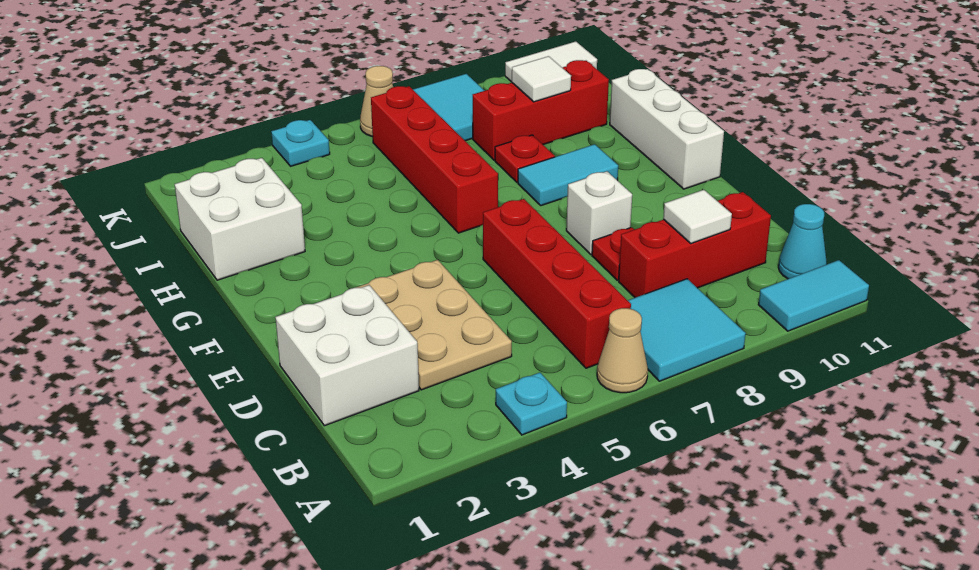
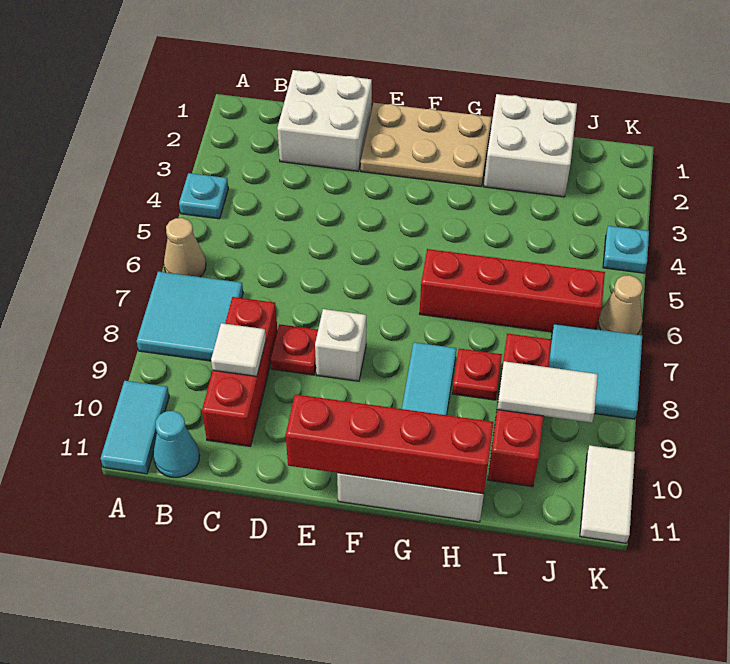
red 1x4 brick [483,199,631,368] -> red 1x4 brick moved to [286,394,494,494]
tan 2x3 plate [356,260,512,390] -> tan 2x3 plate moved to [361,103,492,187]
white 1x1 tile [512,56,571,102] -> white 1x2 tile [497,361,598,423]

